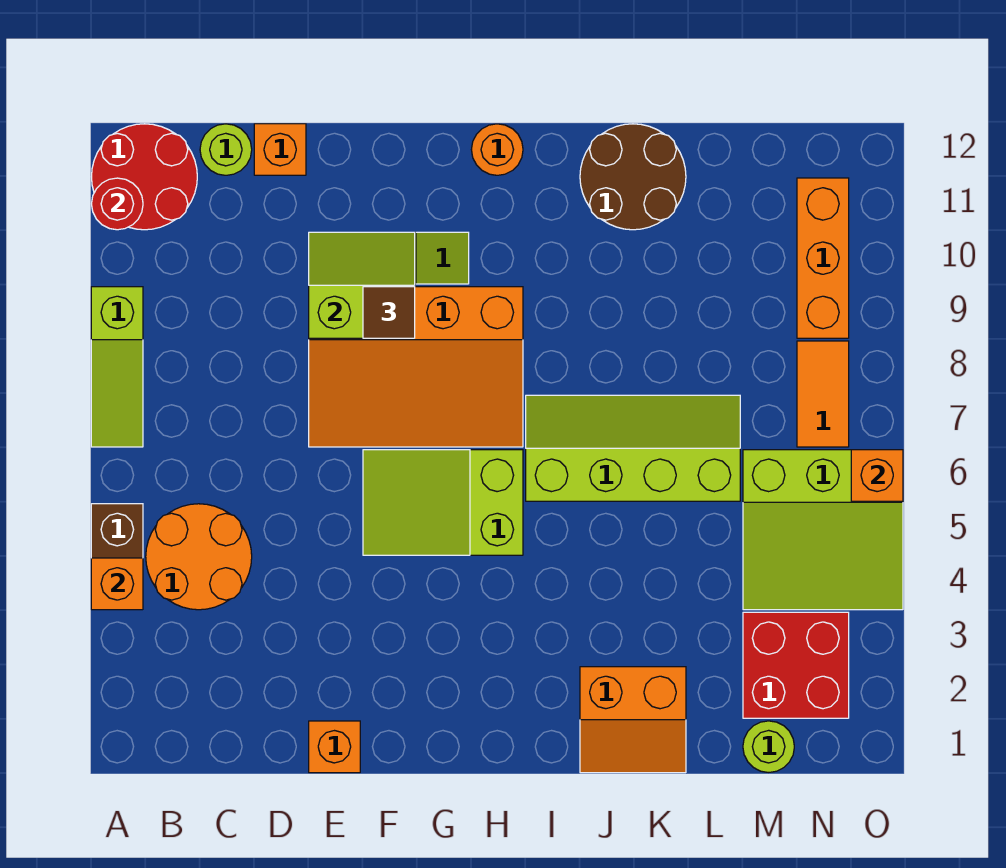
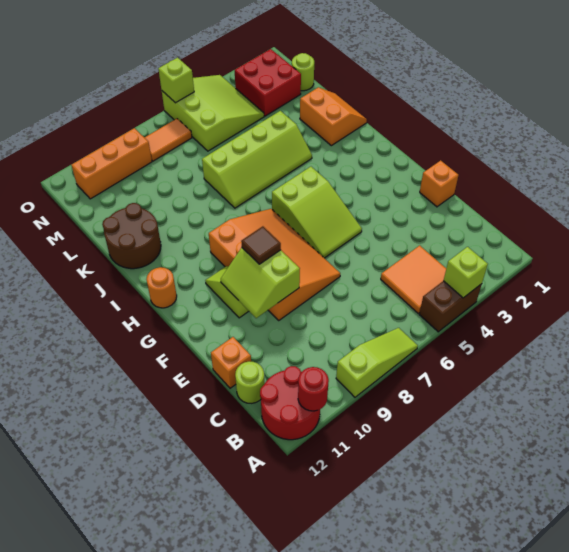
orange 1x1 brick [91,558,143,610] -> lime 1x1 brick [443,247,488,298]
orange 2x2 round brick [146,504,252,610] -> orange 2x2 tile [381,245,446,313]
lime 2x4 slope [526,395,740,501] -> lime 2x4 slope turned to [202,111,312,208]
orange 1x1 brick [851,450,903,501] -> lime 1x1 brick [158,58,194,103]

